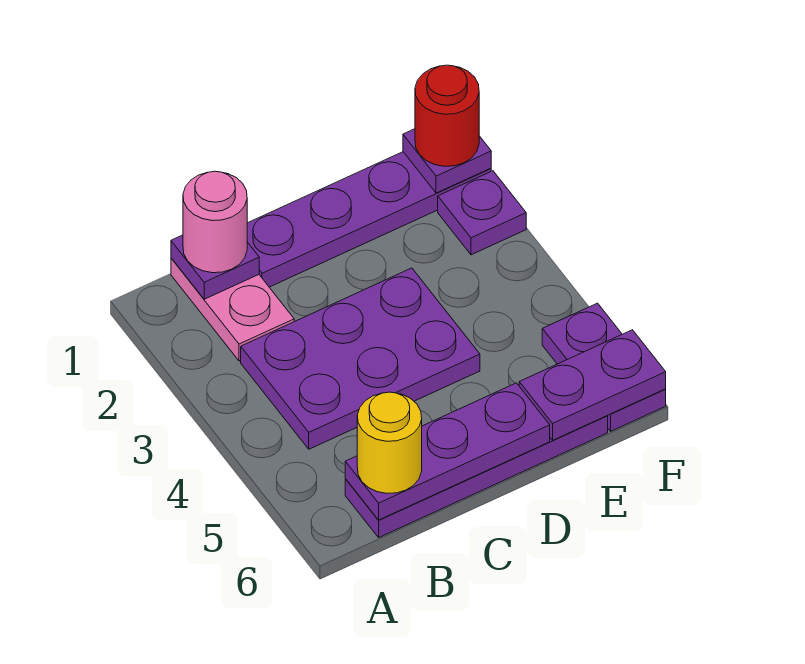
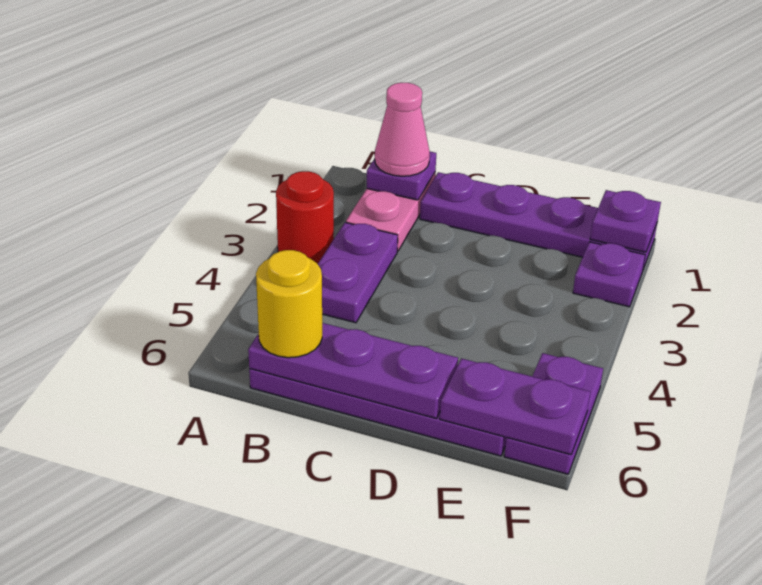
pink 1x1 round brick [183,171,247,273] -> pink 1x1 cone [375,83,430,176]
purple 2x3 plate [241,268,480,449] -> purple 1x2 plate [318,222,398,323]
red 1x1 round brick [415,65,479,166] -> red 1x1 round brick moved to [276,171,334,264]

